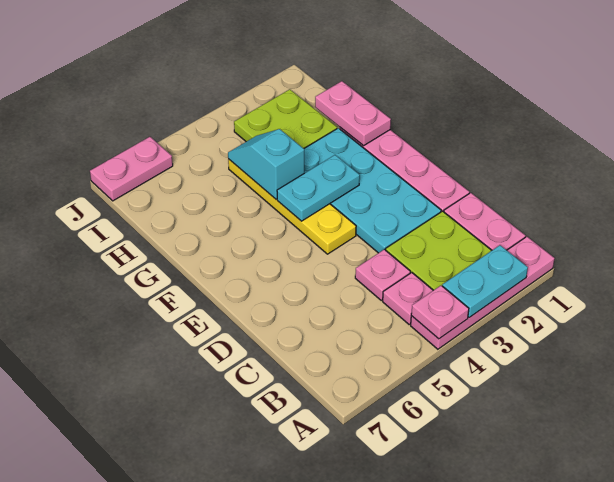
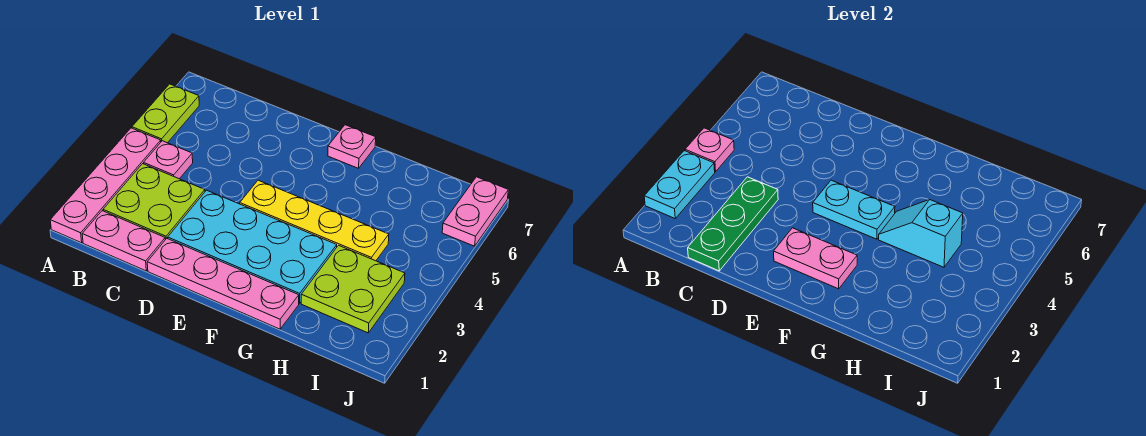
none -> lime 1x2 plate [132,84,199,143]
none -> green 1x3 plate [688,177,778,271]
pink 1x1 plate [355,249,410,300] -> pink 1x1 plate moved to [328,125,376,168]
cyan 1x2 plate [277,155,360,221] -> cyan 1x2 plate turned to [813,180,895,239]
pink 1x2 plate [315,81,391,146] -> pink 1x2 plate moved to [774,228,857,289]
cyan 1x2 slope [228,129,304,199] -> cyan 1x2 slope turned to [879,200,963,267]

